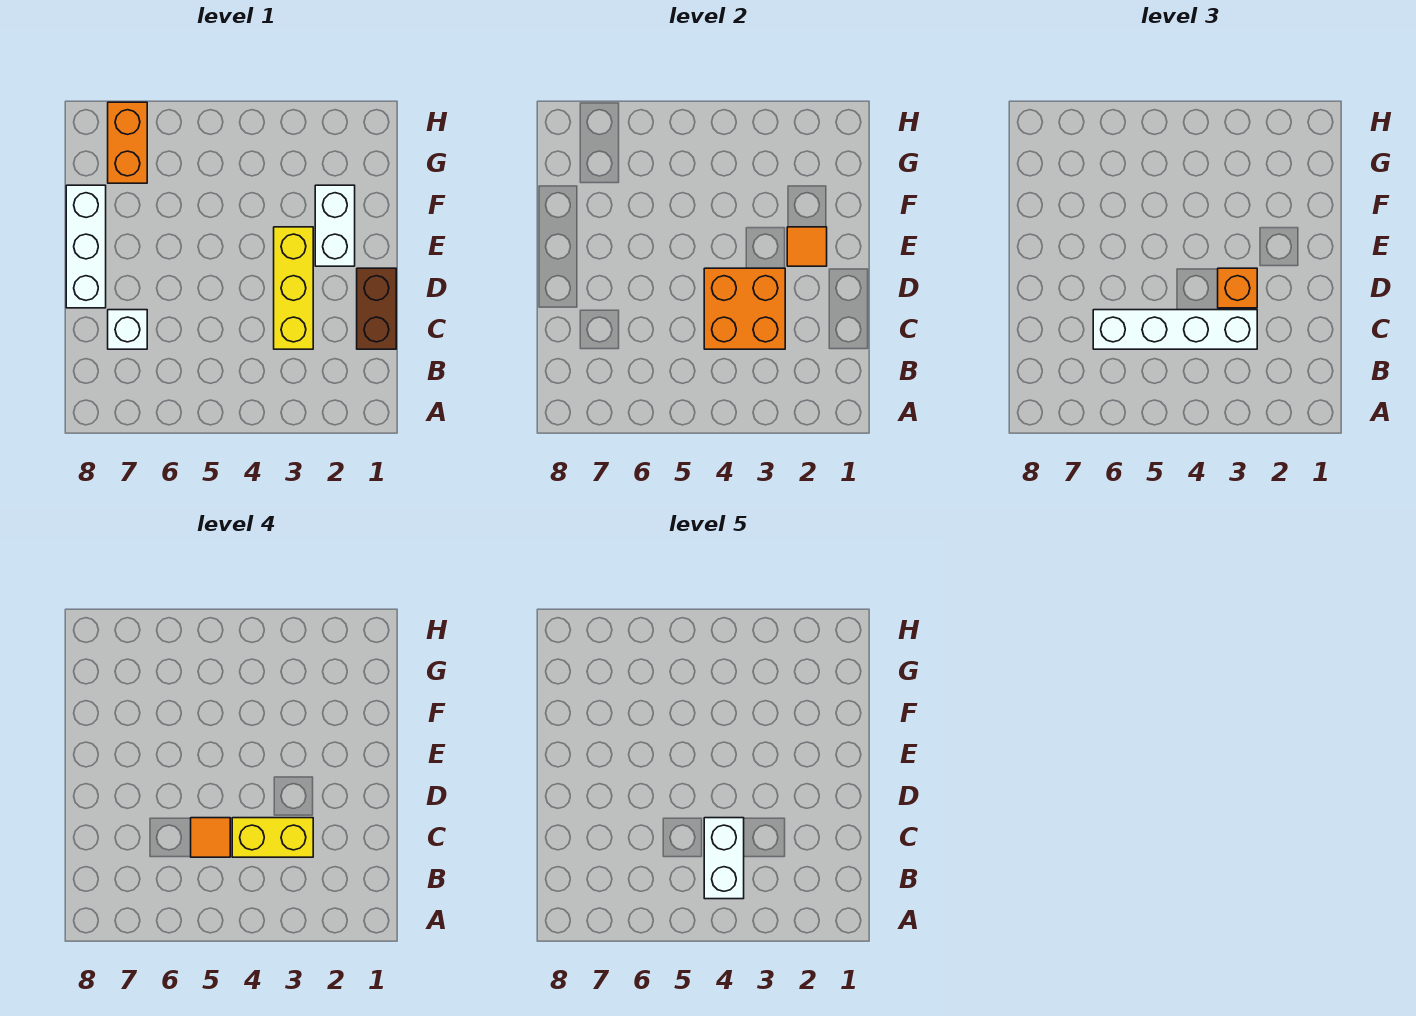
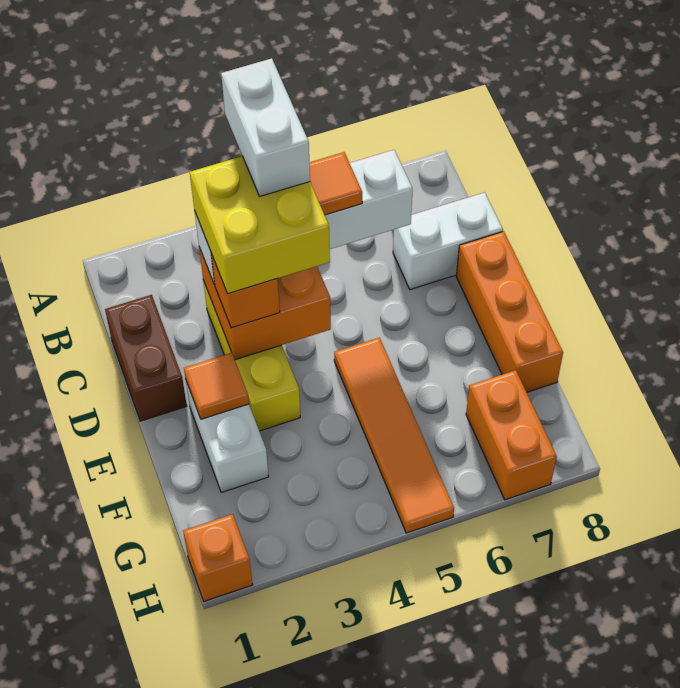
yellow 1x2 brick [232,818,313,857] -> yellow 2x2 brick [190,156,330,294]
white 1x1 brick [108,310,147,349] -> white 1x2 brick [393,192,503,289]
white 1x3 brick [66,185,106,308] -> orange 1x3 brick [456,231,563,392]
none -> orange 1x4 tile [334,338,454,533]
none -> orange 1x1 brick [183,514,252,601]

